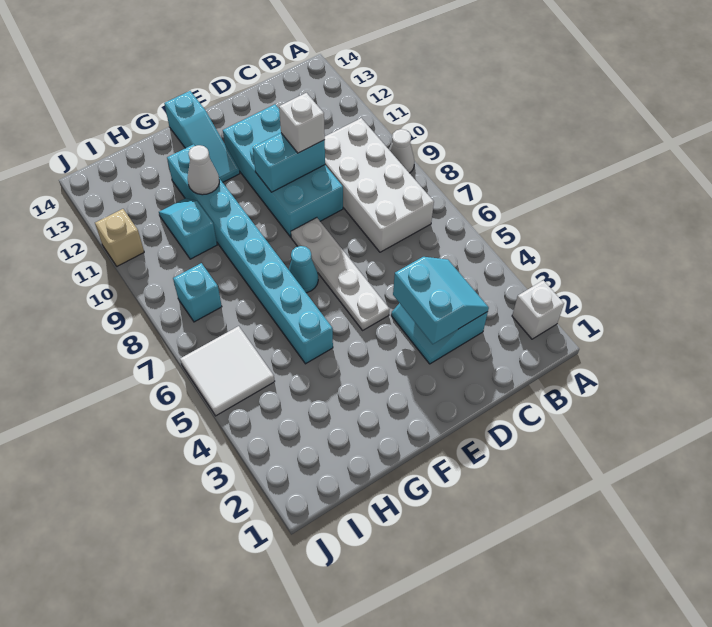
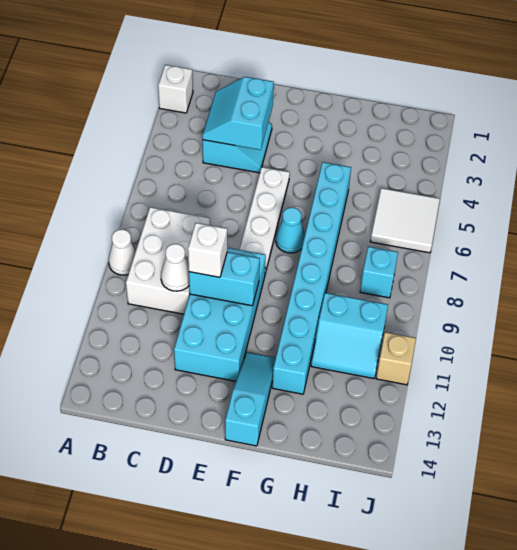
white 2x4 brick [325,118,434,252] -> white 2x3 brick [126,207,210,314]
white 1x1 cone [188,145,219,195] -> white 1x1 cone moved to [161,244,189,291]
cyan 1x2 slope [159,198,217,259] -> cyan 2x2 slope [311,293,388,379]

